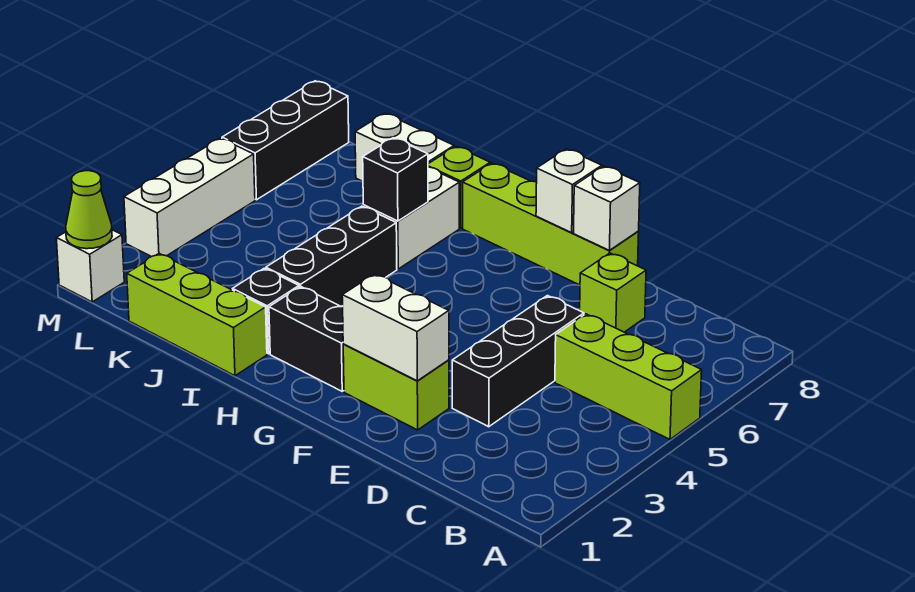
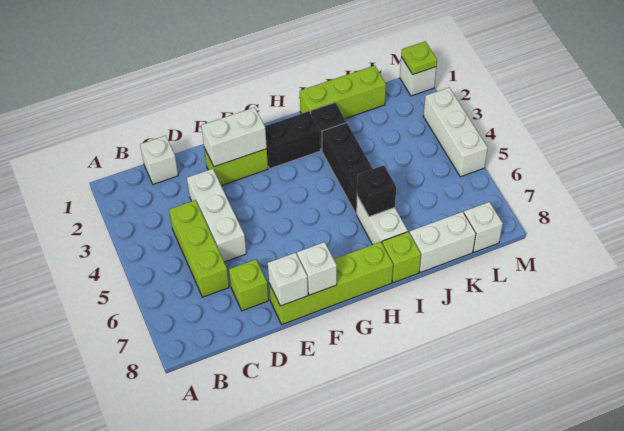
lime 1x3 brick [555,314,702,439] -> lime 1x3 brick turned to [169,200,229,297]
none -> white 1x1 brick [140,136,178,184]
black 1x3 brick [452,296,584,427] -> white 1x3 brick [187,169,246,262]
none -> white 1x1 brick [464,202,503,252]
lime 1x1 cone [66,171,112,249] -> lime 1x1 plate [401,41,437,74]
black 1x3 brick [222,81,349,200] -> none

